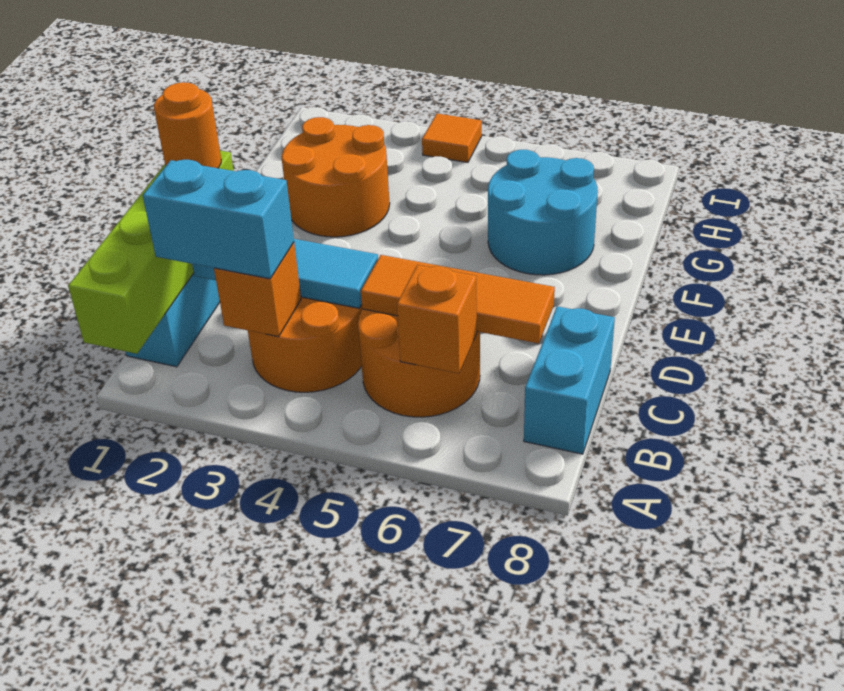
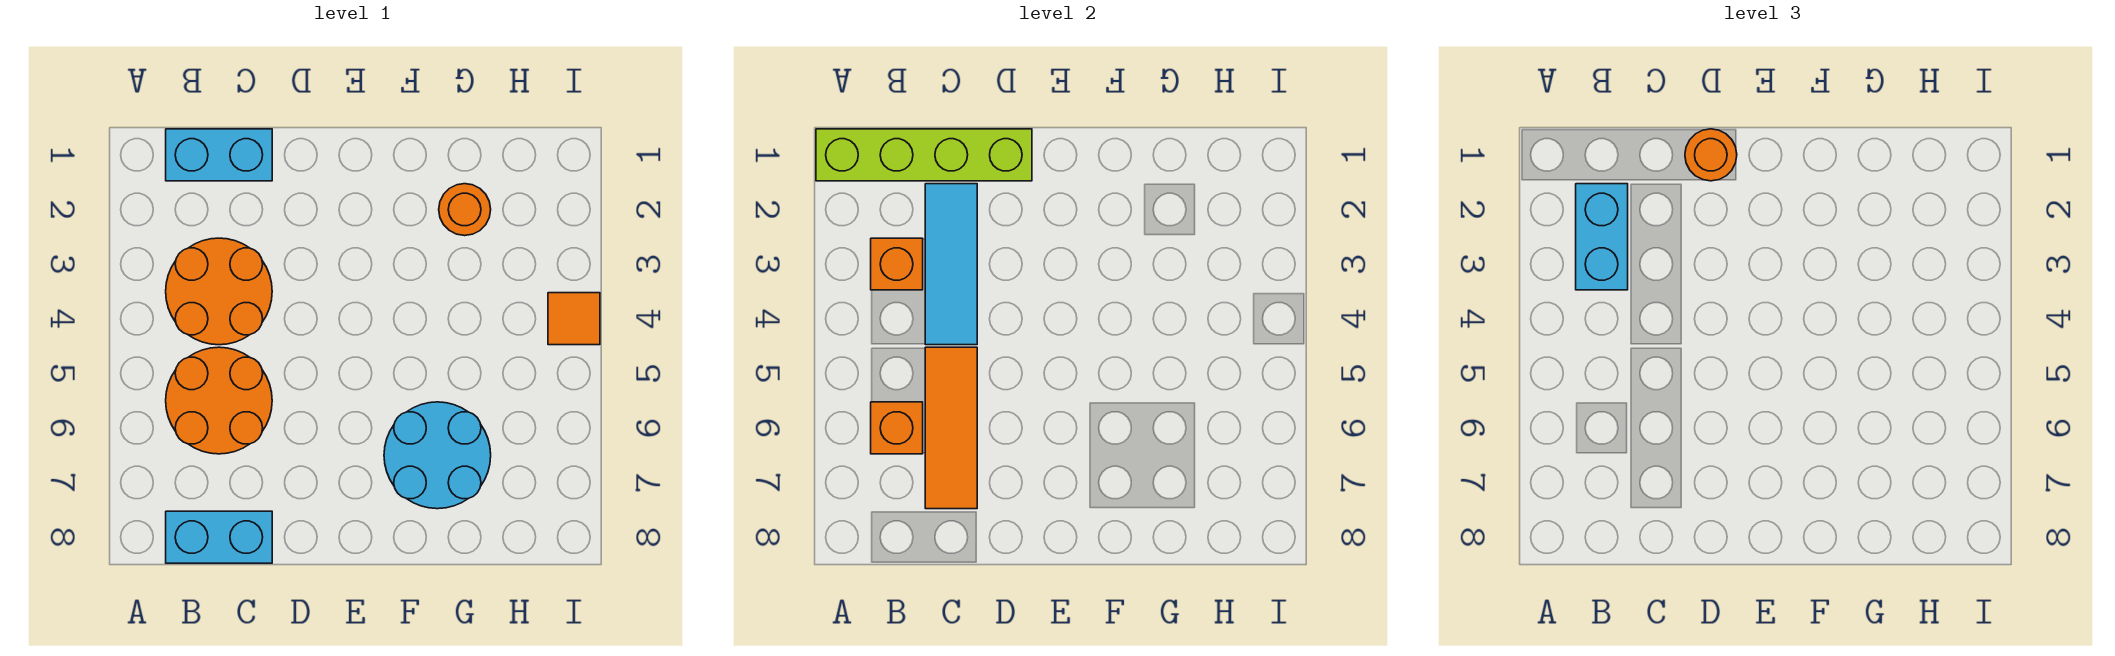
orange 2x2 round brick [282,117,390,237] -> orange 1x1 round brick [439,184,491,236]

